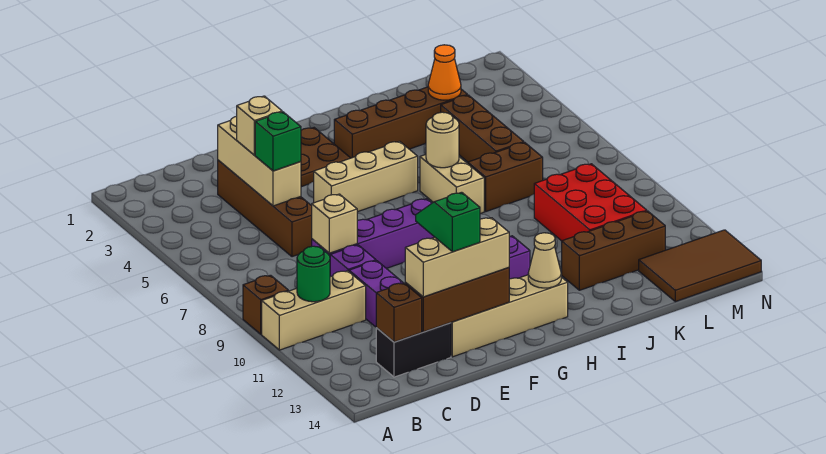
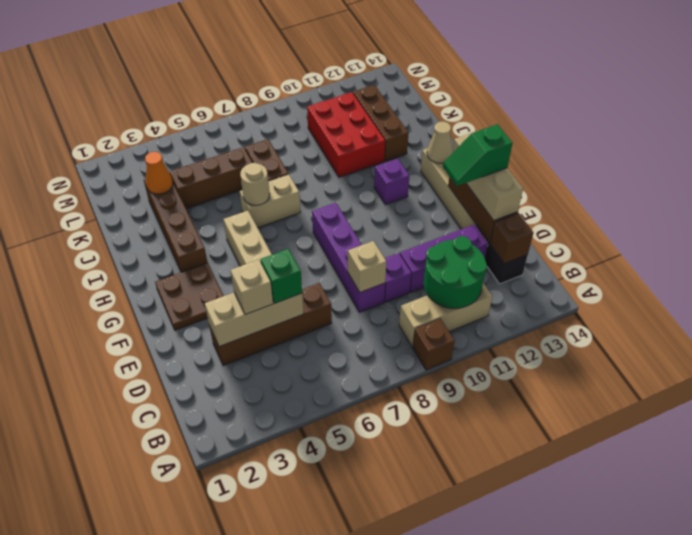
tan 1x3 brick [262,271,366,350] -> tan 1x3 brick turned to [399,283,492,347]
green 1x1 round brick [297,246,330,302] -> green 2x2 round brick [424,236,487,308]
red 2x3 brick [534,164,647,241] -> red 2x3 brick turned to [307,92,385,177]
brown 2x3 tile [639,230,761,302] -> none

